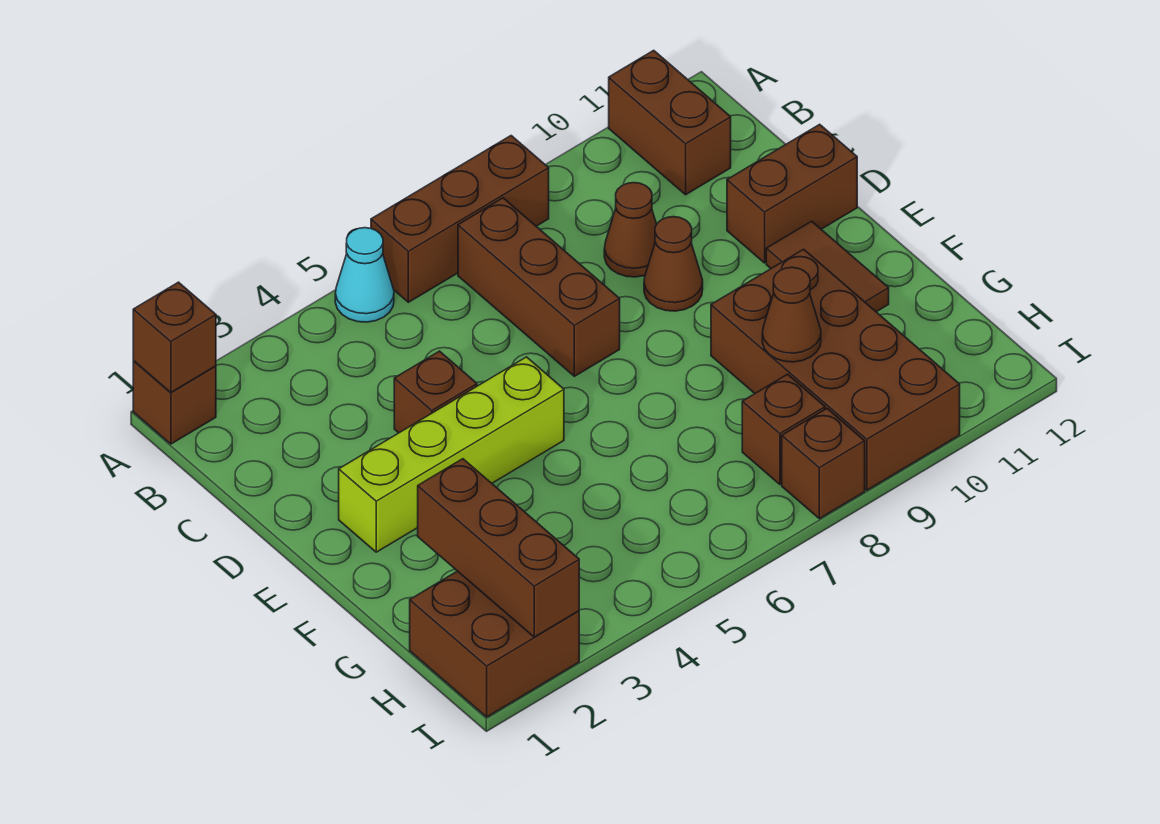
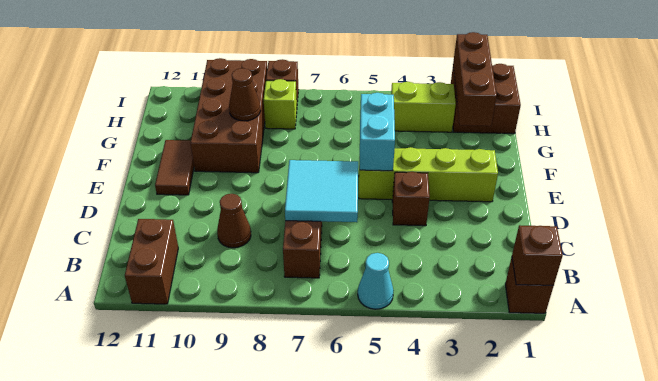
brown 1x3 brick [371,136,549,302] -> none
none -> cyan 2x2 tile [285,160,358,222]
brown 1x1 cone [644,217,703,311] -> none
brown 1x2 brick [727,124,857,263] -> none
none -> cyan 1x2 brick [360,93,395,171]
none -> lime 1x2 brick [391,82,456,132]
brown 1x1 brick [742,374,825,484] -> lime 1x1 brick [264,79,297,129]

